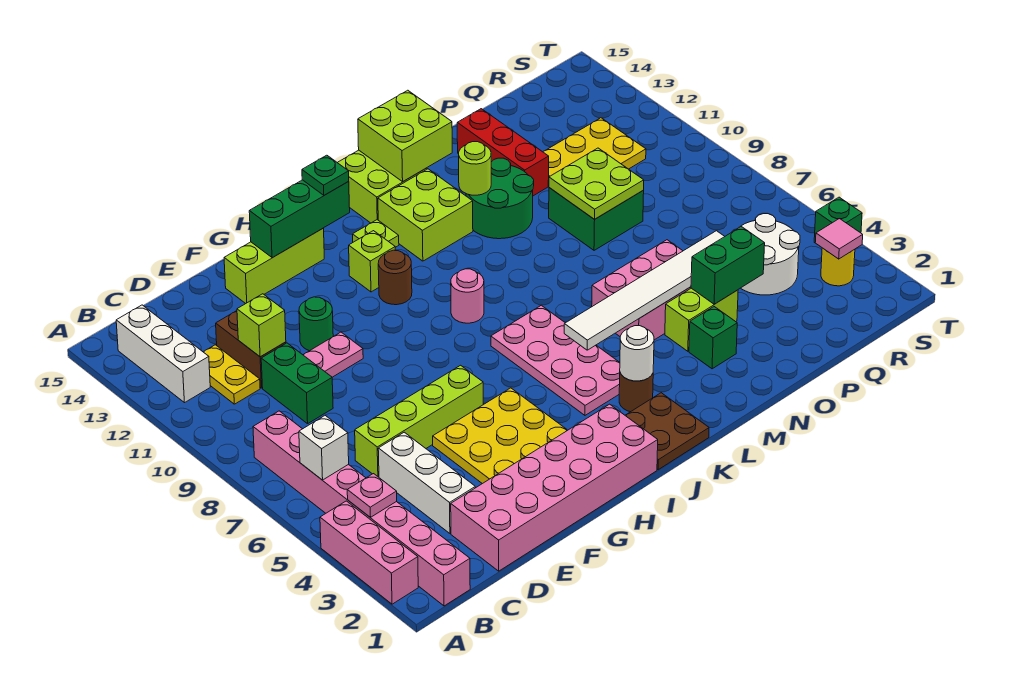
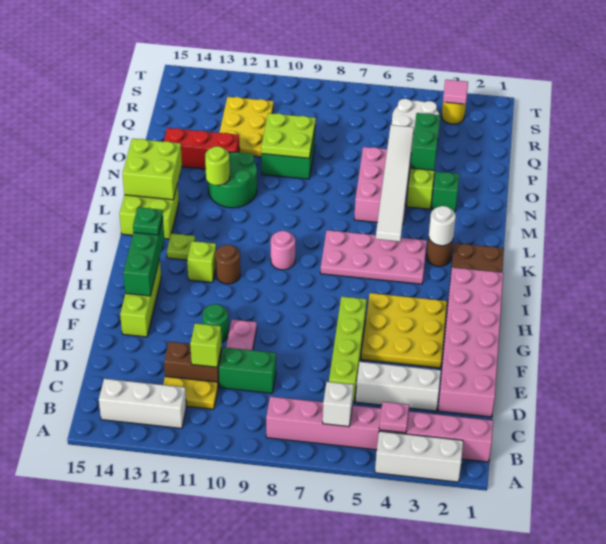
pink 1x3 brick [320,501,418,604] -> white 1x3 brick [375,431,463,482]
lime 2x2 brick [378,169,473,261] -> none
green 1x1 brick [814,197,862,242] -> none

